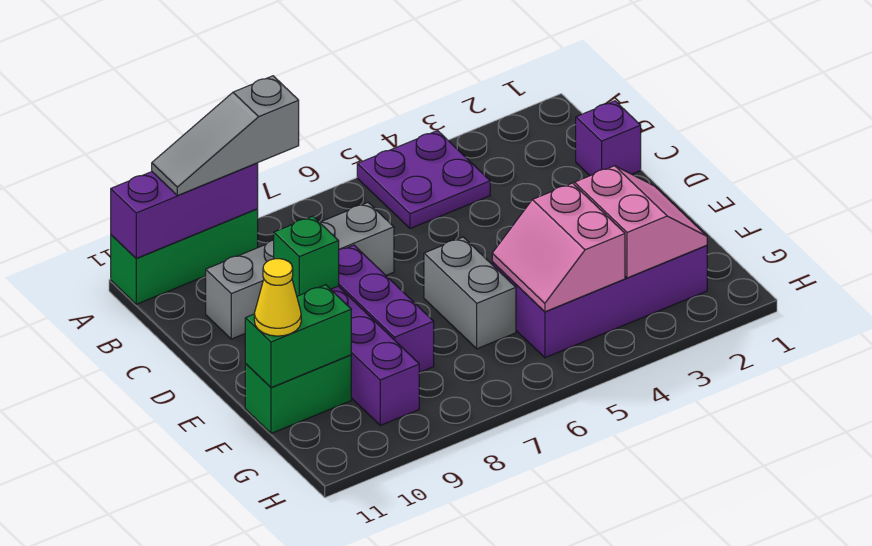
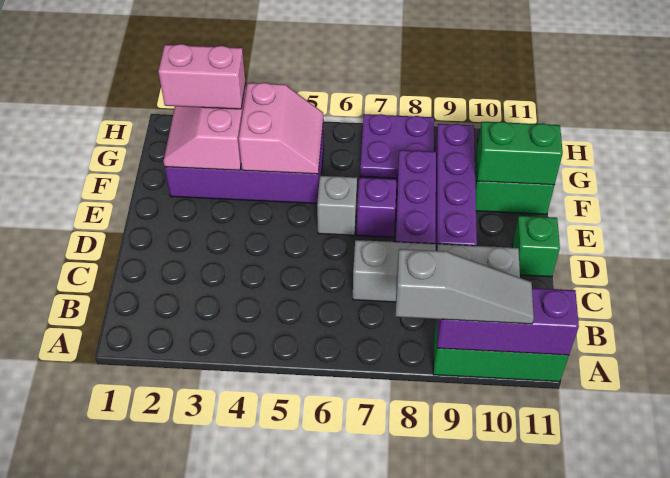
purple 2x2 plate [357,131,490,229] -> purple 2x2 plate moved to [360,114,434,178]
purple 1x1 brick [576,101,641,176] -> purple 1x1 brick moved to [357,178,396,237]
green 1x1 brick [274,216,339,296] -> green 1x1 brick moved to [512,216,560,277]
grey 1x2 brick [424,237,516,349] -> grey 1x1 brick [317,176,357,235]
yellow 1x1 cone [254,259,301,336] -> none
none -> pink 1x2 brick [158,44,246,109]

